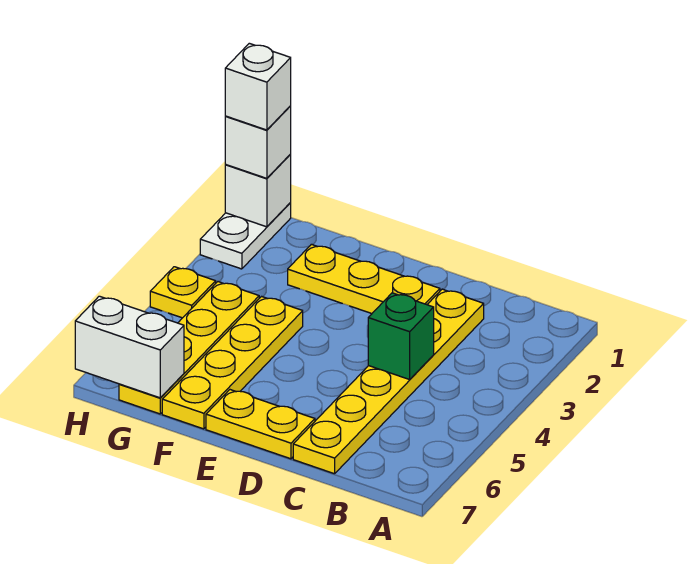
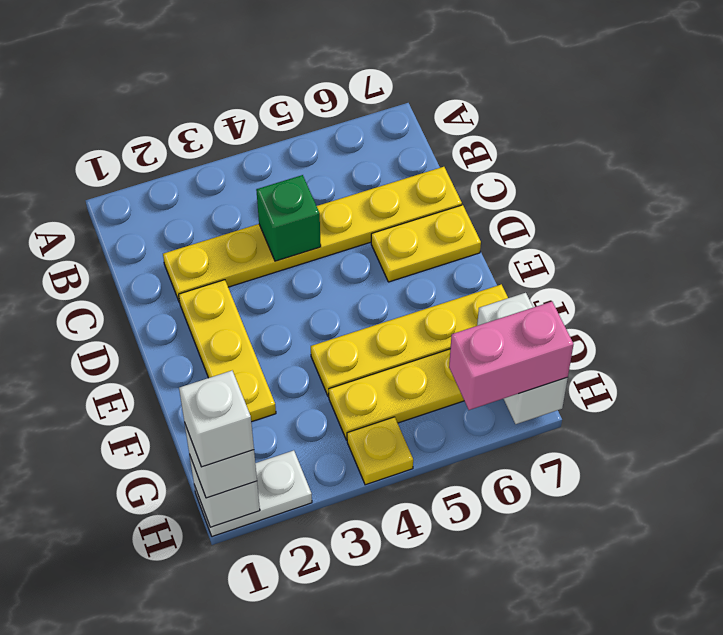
yellow 1x2 plate [206,390,315,459] -> yellow 1x2 plate turned to [371,205,481,282]
none -> pink 1x2 brick [449,302,574,410]

